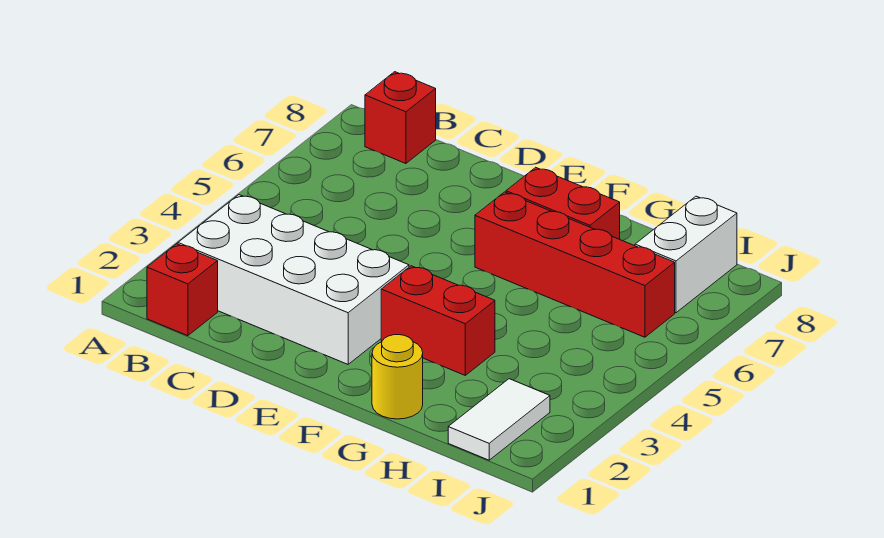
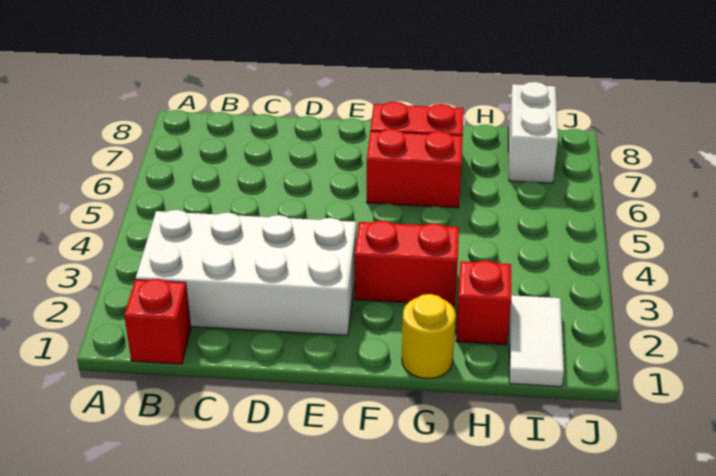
red 1x1 brick [365,72,436,164] -> red 1x1 brick moved to [456,260,511,345]
red 1x4 brick [475,192,675,337] -> red 1x2 brick [367,129,463,208]

